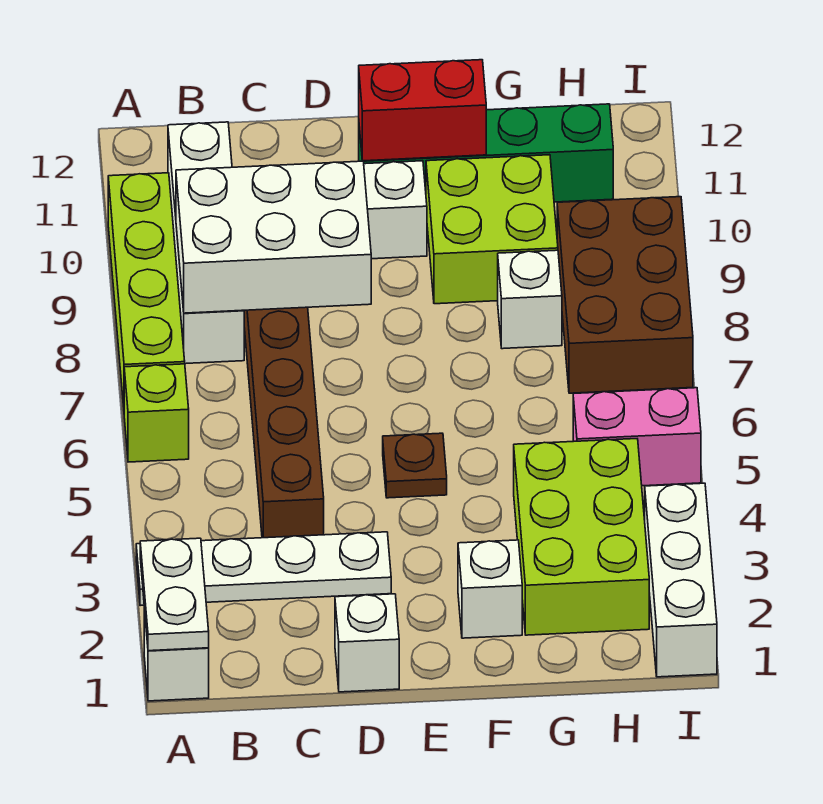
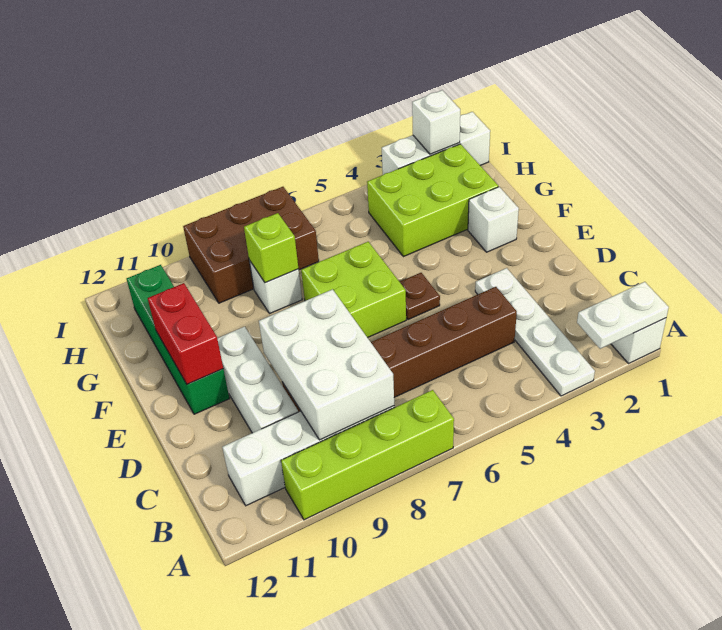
lime 1x1 brick [124,364,189,462] -> lime 1x1 brick moved to [244,213,298,283]
white 1x1 brick [335,594,399,692] -> white 1x1 brick moved to [412,90,460,154]
lime 2x2 brick [426,155,558,304] -> lime 2x2 brick moved to [301,242,406,338]
pink 1x2 brick [573,388,701,486] -> none

